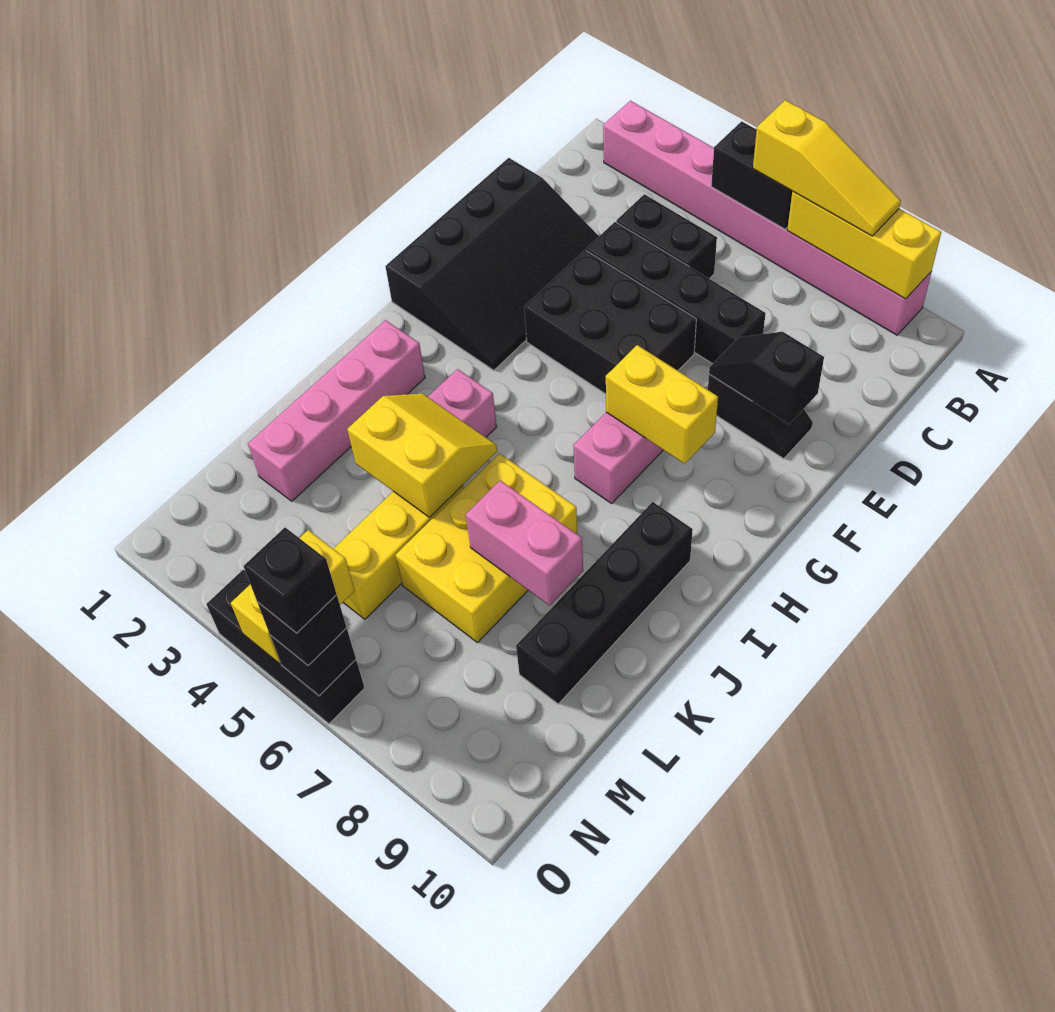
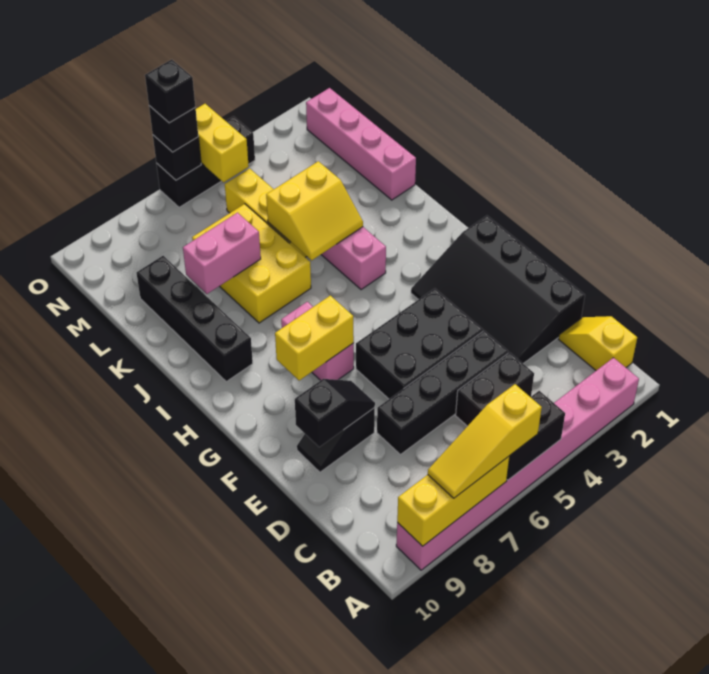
none -> yellow 1x2 slope [559,316,637,370]
pink 1x4 brick [248,320,425,501] -> pink 1x4 brick moved to [306,88,416,200]

